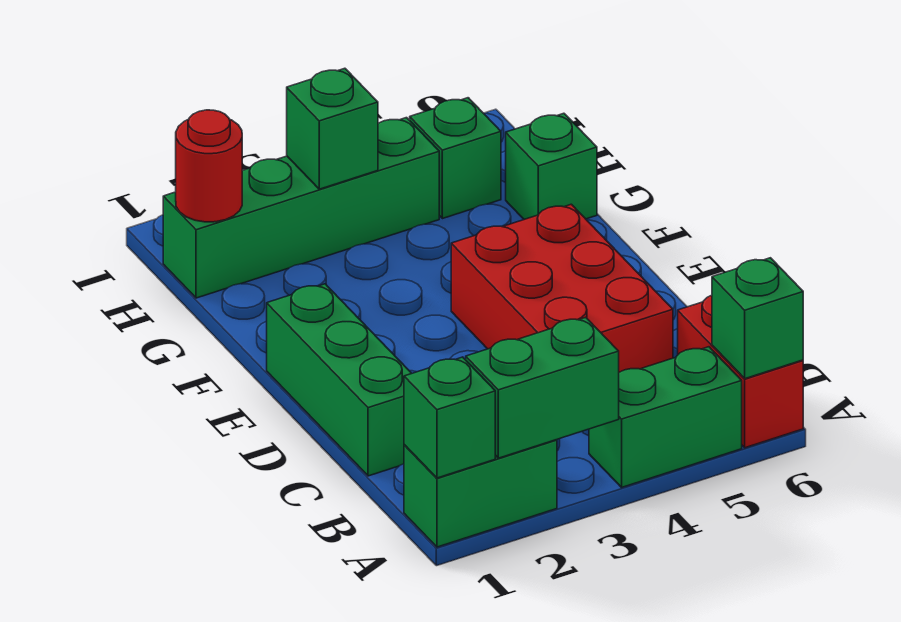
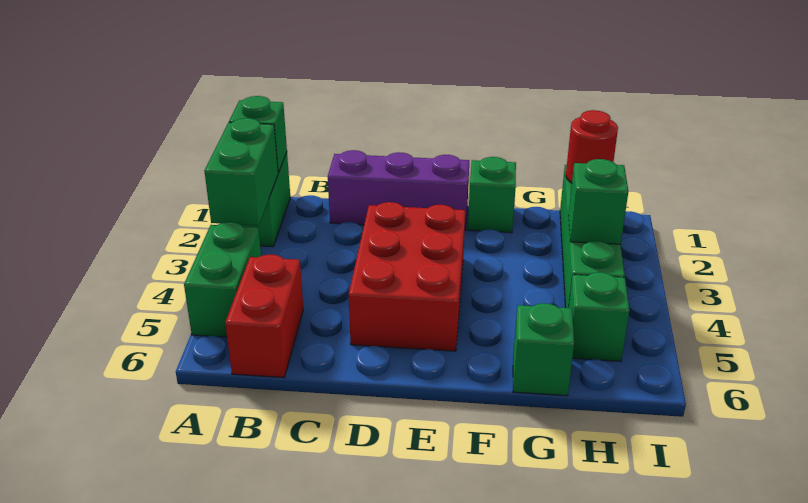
red 1x2 brick [678,295,803,448] -> red 1x2 brick turned to [225,254,303,377]
green 1x1 brick [712,258,803,379] -> green 1x1 brick moved to [468,157,516,233]
green 1x3 brick [267,284,412,476] -> purple 1x3 brick [328,150,469,230]
red 2x3 brick [451,204,673,372] -> red 2x3 brick turned to [349,202,465,351]

